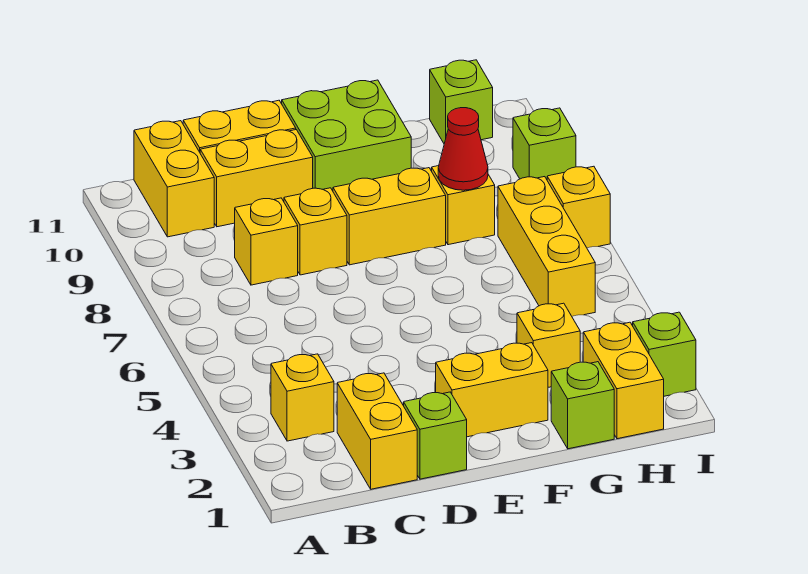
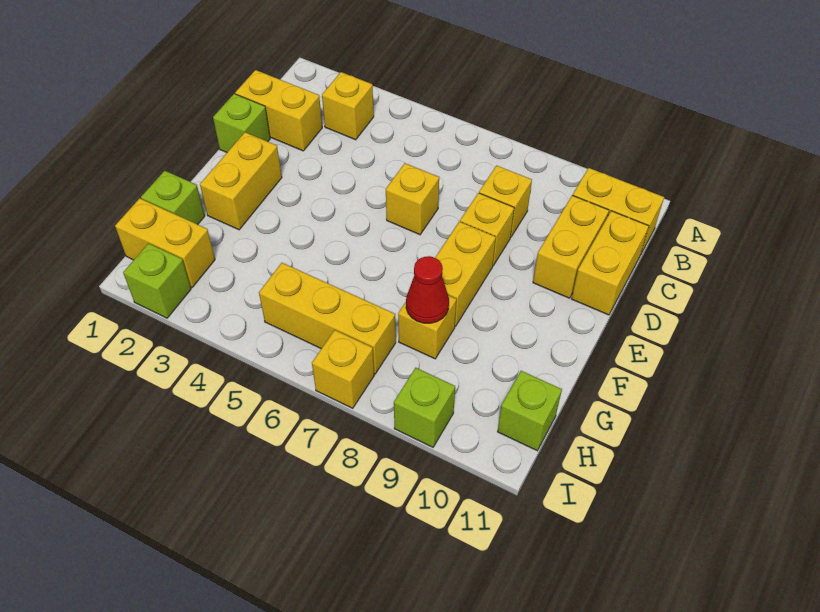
lime 2x2 brick [282,80,411,191] -> none
yellow 1x1 brick [517,303,580,387] -> yellow 1x1 brick moved to [386,163,439,235]

